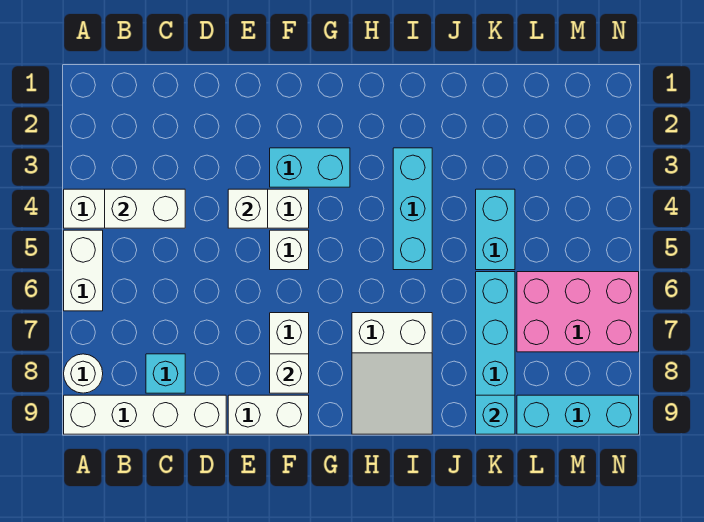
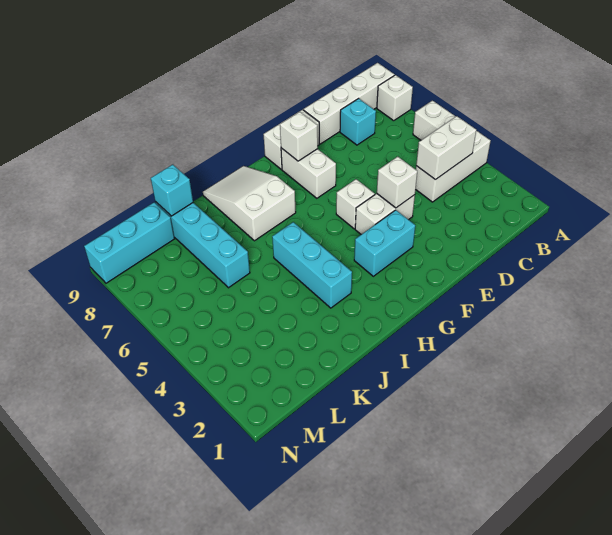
white 1x1 round brick [64,354,103,393] -> white 1x1 brick [377,75,413,121]
cyan 1x2 brick [476,189,515,270] -> none
pink 2x3 brick [517,272,639,352] -> none

